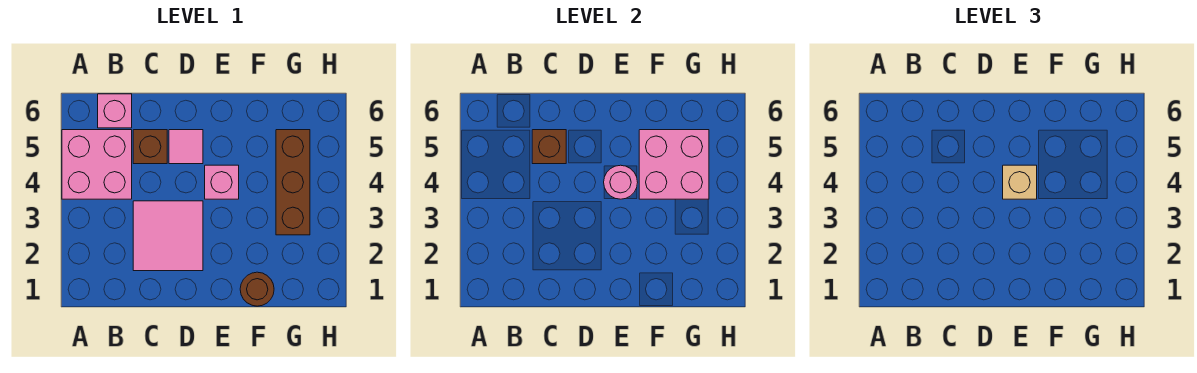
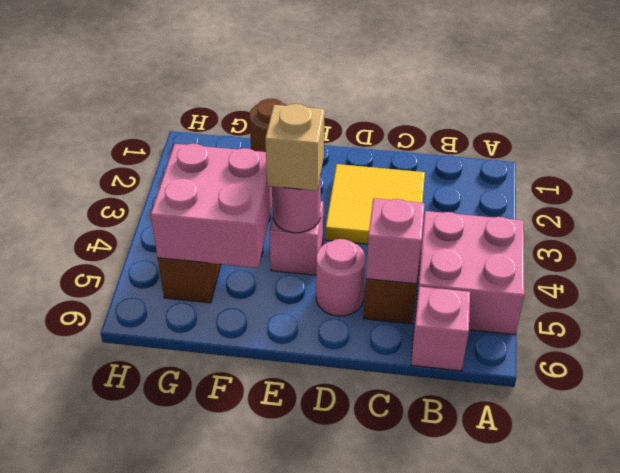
pink 2x2 tile [133,201,203,271] -> yellow 2x2 tile [325,164,425,244]
brown 1x1 brick [532,130,566,164] -> pink 1x1 brick [366,198,425,284]
pink 1x1 tile [169,130,203,164] -> pink 1x1 round brick [316,239,366,316]

